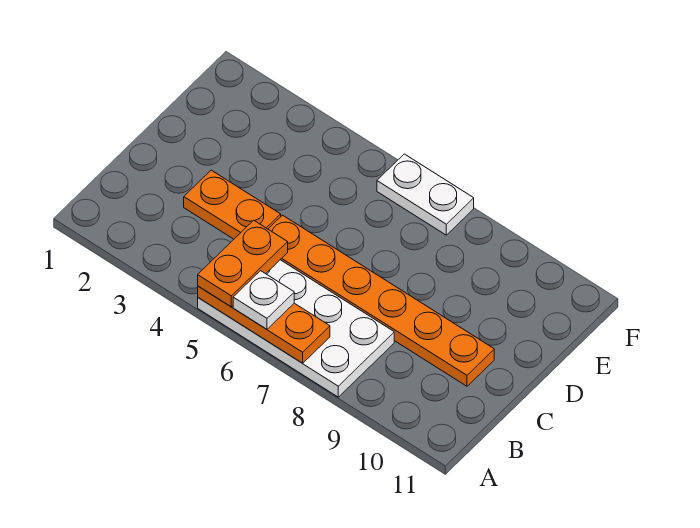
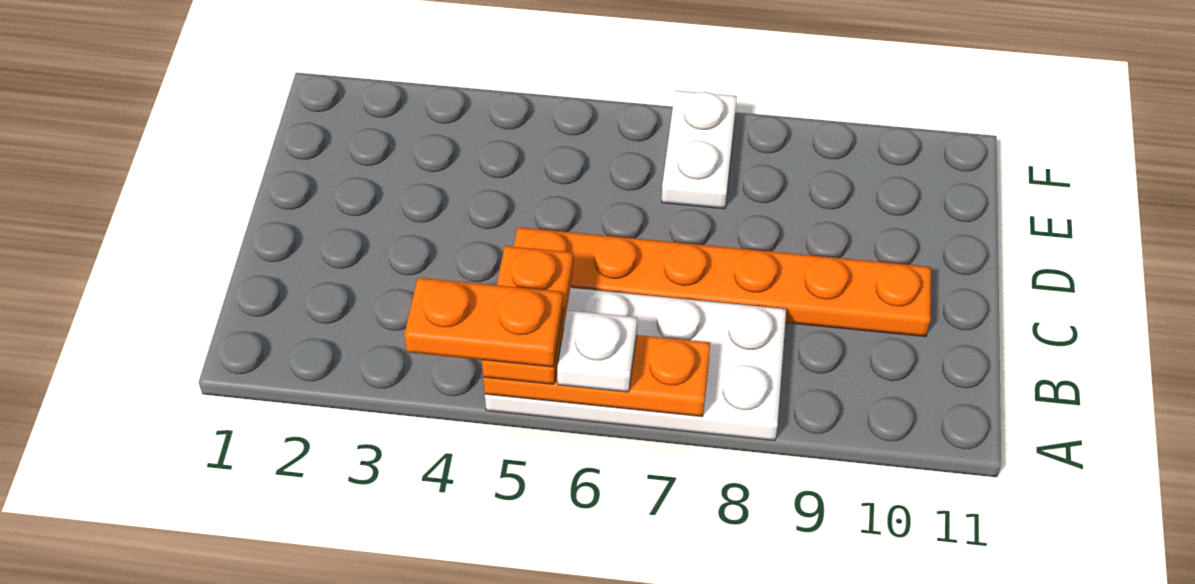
orange 1x2 plate [184,170,281,239] -> orange 1x2 plate moved to [404,278,563,367]
white 1x2 plate [377,154,474,235] -> white 1x2 plate turned to [662,90,737,209]

